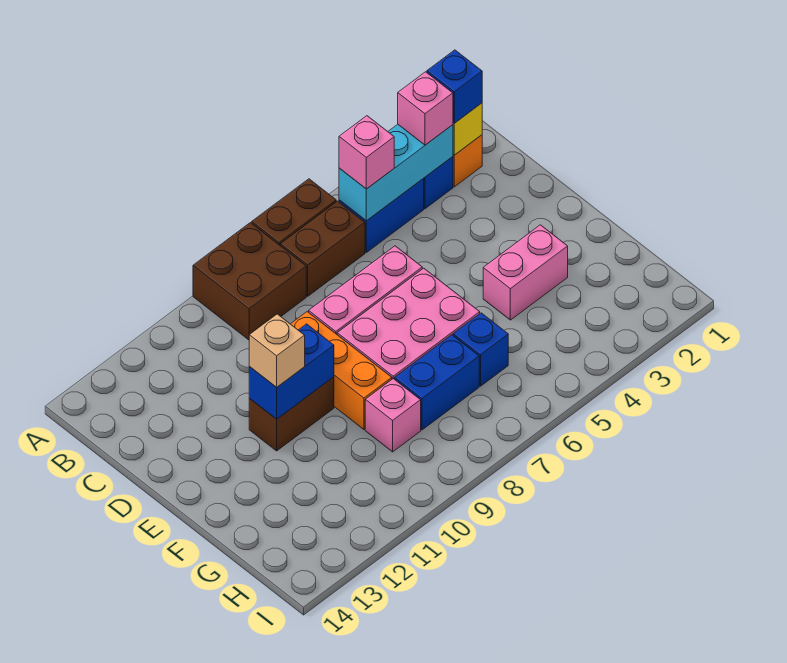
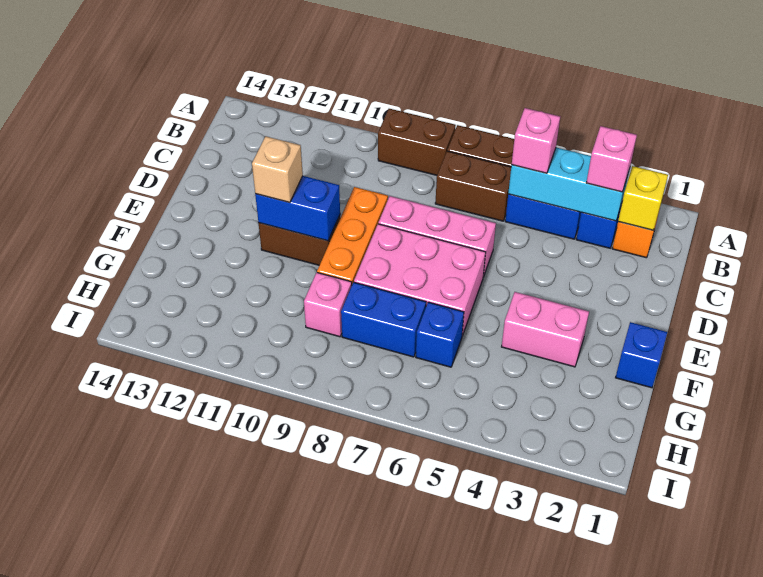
brown 2x2 brick [193,223,306,340] -> brown 1x2 brick [378,109,456,175]
blue 1x1 brick [427,50,482,123] -> blue 1x1 brick moved to [616,322,667,388]

